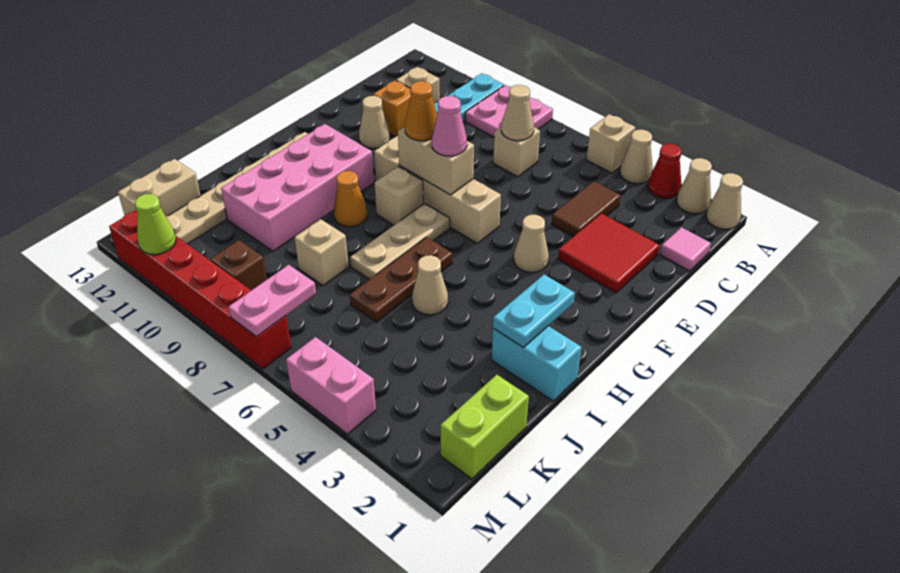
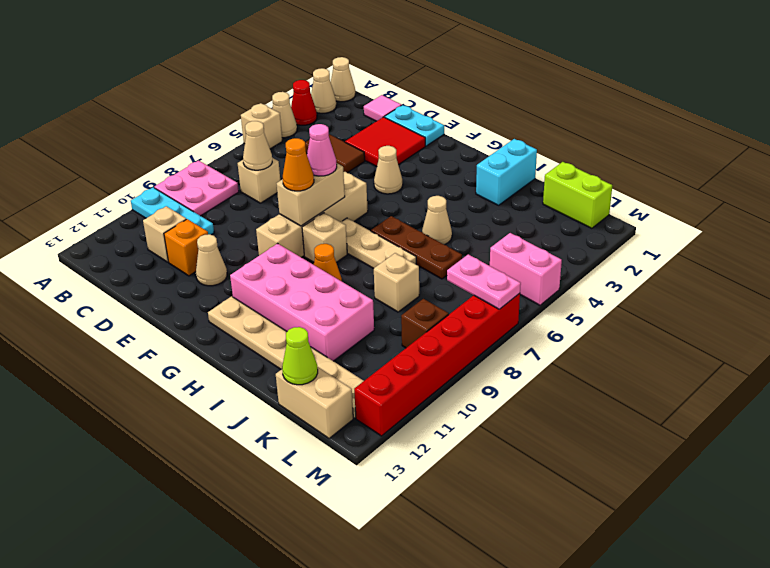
cyan 1x2 plate [493,275,575,348] -> cyan 1x2 plate moved to [385,105,444,146]
pink 1x2 brick [286,337,376,434] -> pink 1x2 brick turned to [490,233,562,305]
lime 1x1 cone [135,194,176,254] -> lime 1x1 cone moved to [282,327,318,385]

